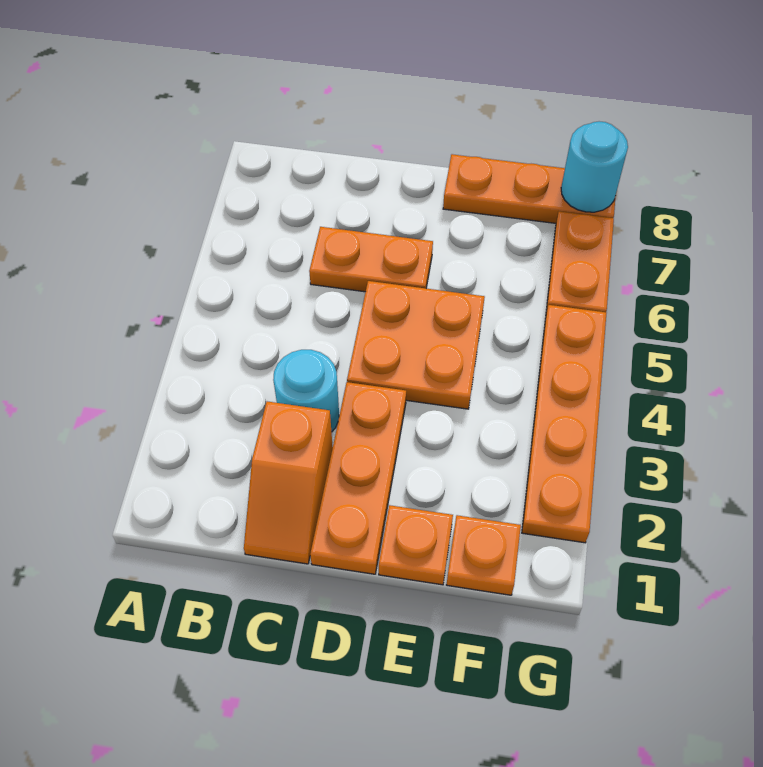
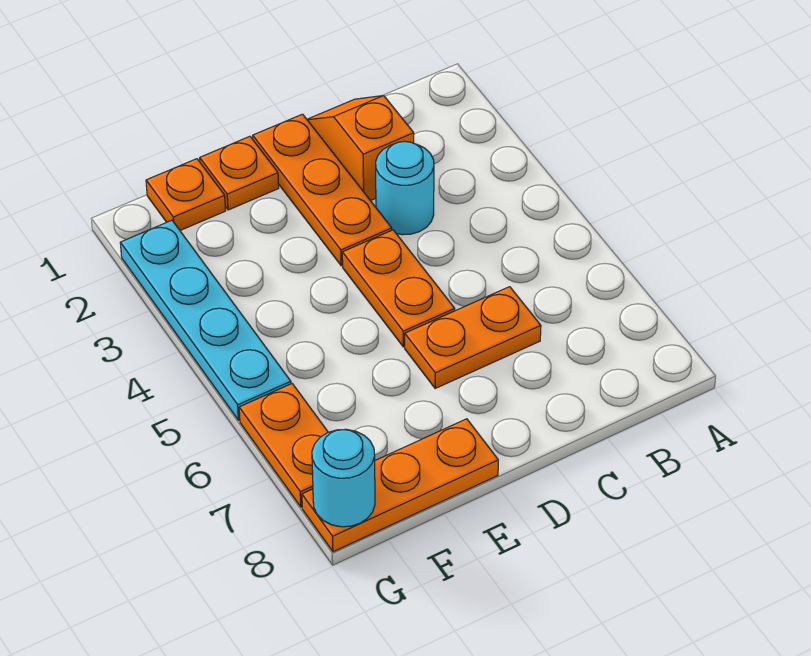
orange 2x2 plate [347,281,485,409] -> orange 1x2 plate [342,230,455,347]
orange 1x4 plate [522,305,606,543] -> cyan 1x4 plate [120,220,291,420]

